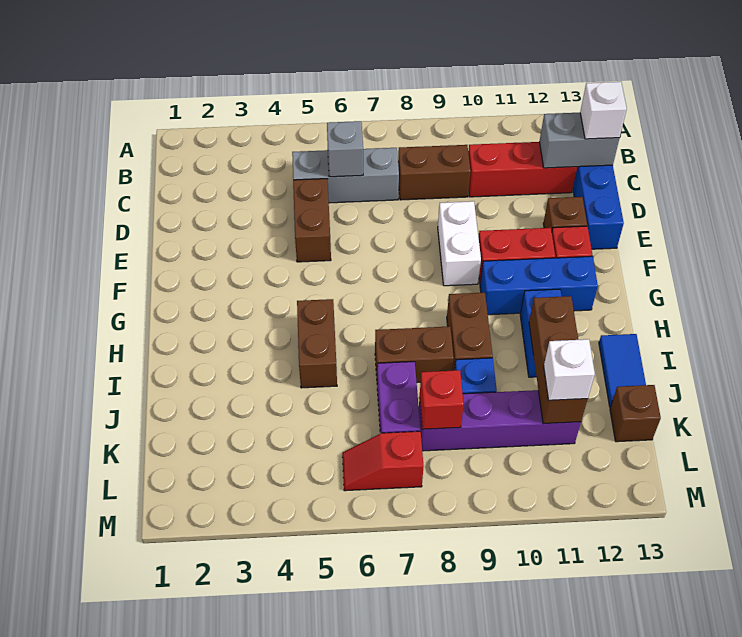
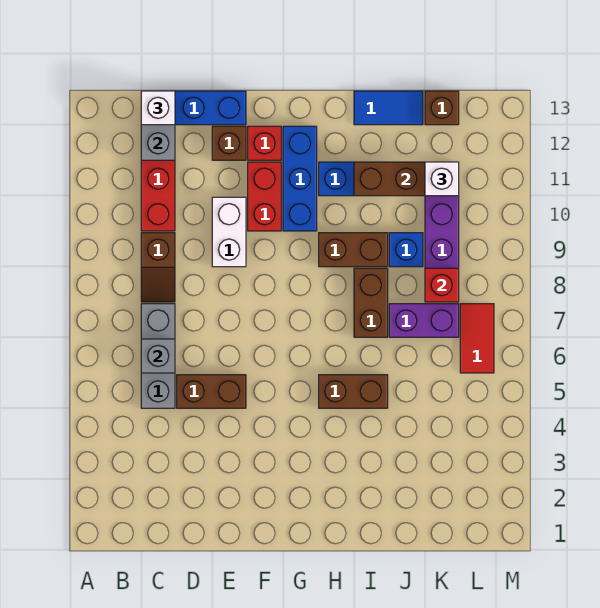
brown 1x2 brick [398,145,471,200] -> brown 1x2 slope [141,233,175,302]
white 1x2 brick [438,201,481,286] -> white 1x2 brick turned to [212,197,246,267]
red 1x2 slope [342,431,424,491] -> red 1x2 tile [460,304,494,373]

